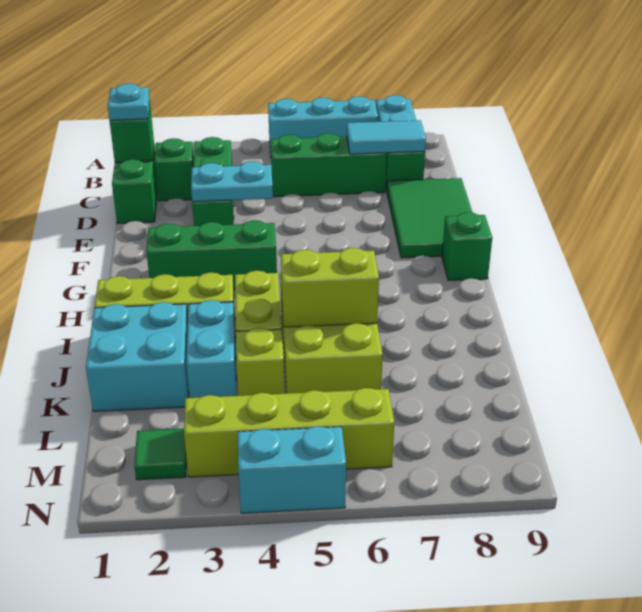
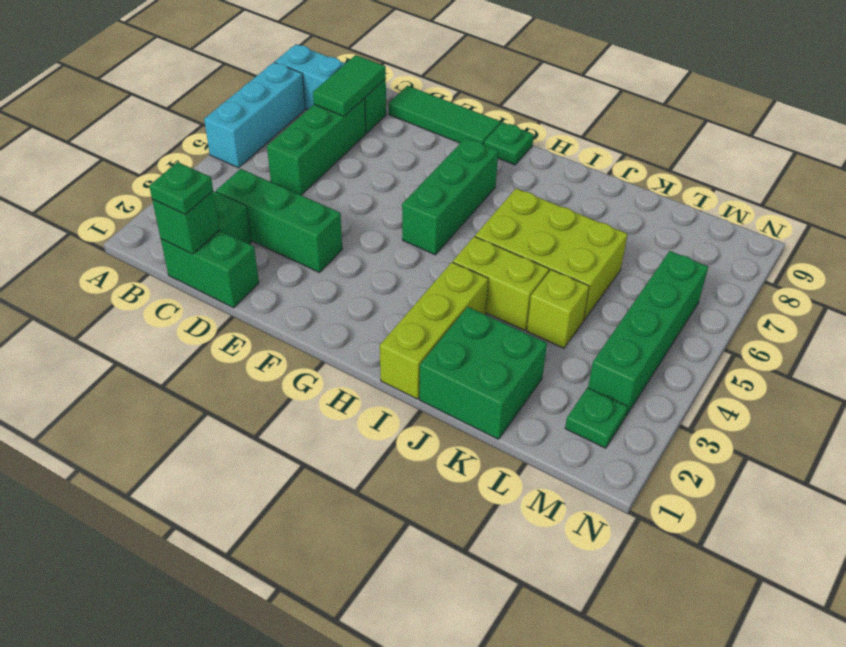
cyan 1x1 plate [108,83,150,120] -> green 1x1 plate [149,162,213,214]
cyan 1x2 tile [347,120,426,154] -> green 1x2 tile [313,55,386,116]
green 2x3 tile [387,178,472,258] -> green 1x3 tile [389,86,501,145]
cyan 1x2 plate [191,162,273,202] -> none
green 1x3 brick [146,220,277,289] -> green 1x3 brick moved to [402,138,498,255]
green 1x1 brick [442,212,492,280] -> green 1x1 plate [484,122,534,165]
cyan 2x2 brick [86,302,189,411] -> green 2x2 brick [419,307,547,439]
cyan 1x2 brick [186,300,236,398] -> none
lime 1x2 brick [281,248,379,327] -> none
green 1x1 tile [134,429,187,480] -> green 1x1 plate [565,388,628,448]
lime 1x4 brick [184,388,394,477] -> green 1x4 brick [588,251,708,416]
cyan 1x2 brick [238,426,346,513] -> none

